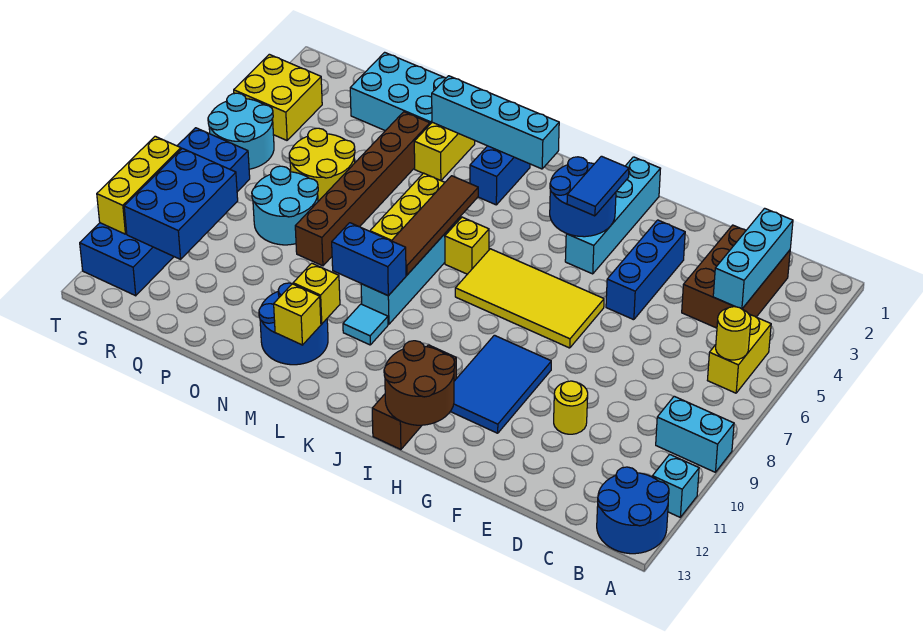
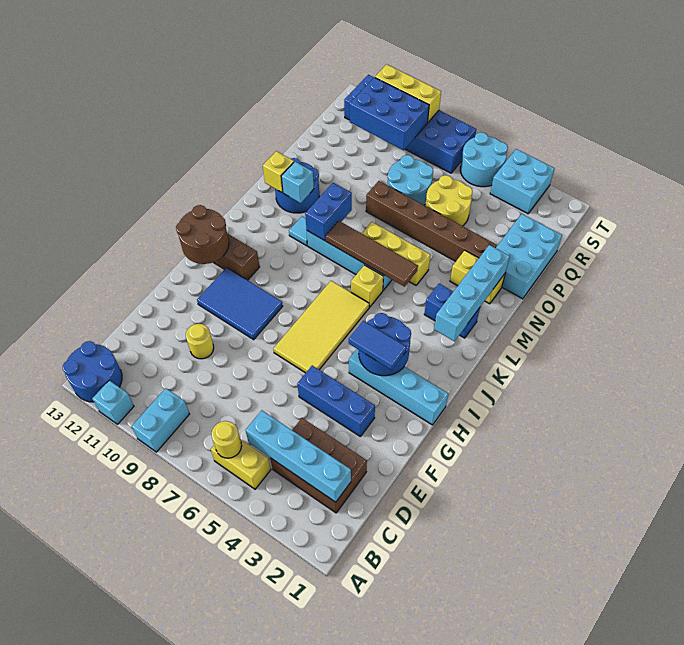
cyan 1x3 brick [713,208,793,309] -> cyan 1x4 brick [246,410,351,502]
yellow 1x1 brick [293,263,340,324] -> cyan 1x1 brick [281,162,314,203]
yellow 2x2 brick [234,54,322,140] -> cyan 2x2 brick [490,149,555,214]

